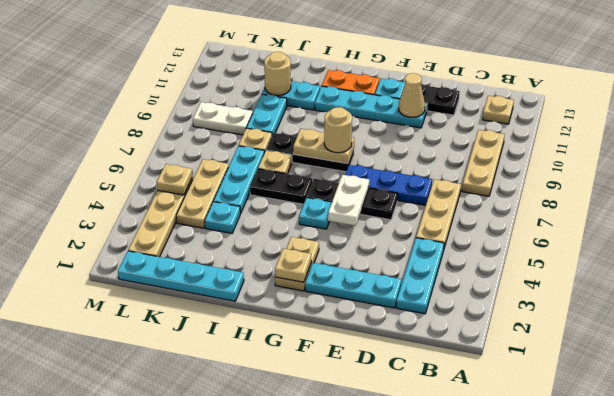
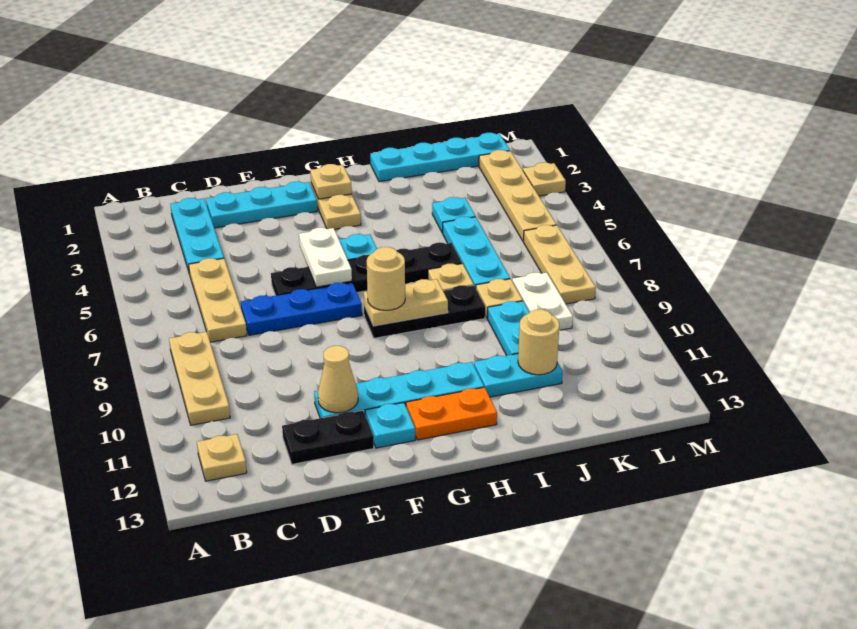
tan 1x3 plate [176,159,229,228] -> tan 1x3 plate moved to [523,225,596,304]
white 1x2 plate [193,102,253,135] -> white 1x2 plate turned to [512,273,573,330]
tan 1x1 plate [157,164,192,195] -> tan 1x1 plate moved to [523,162,566,196]

